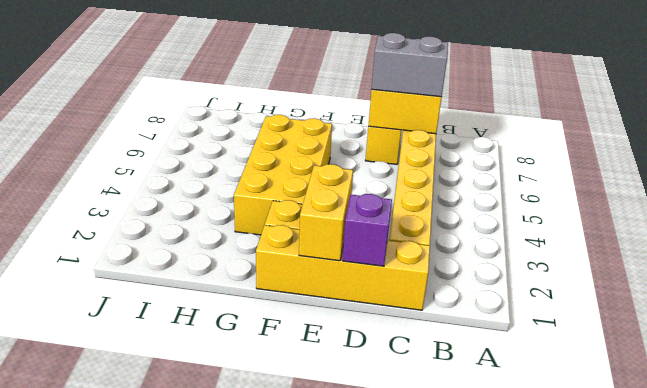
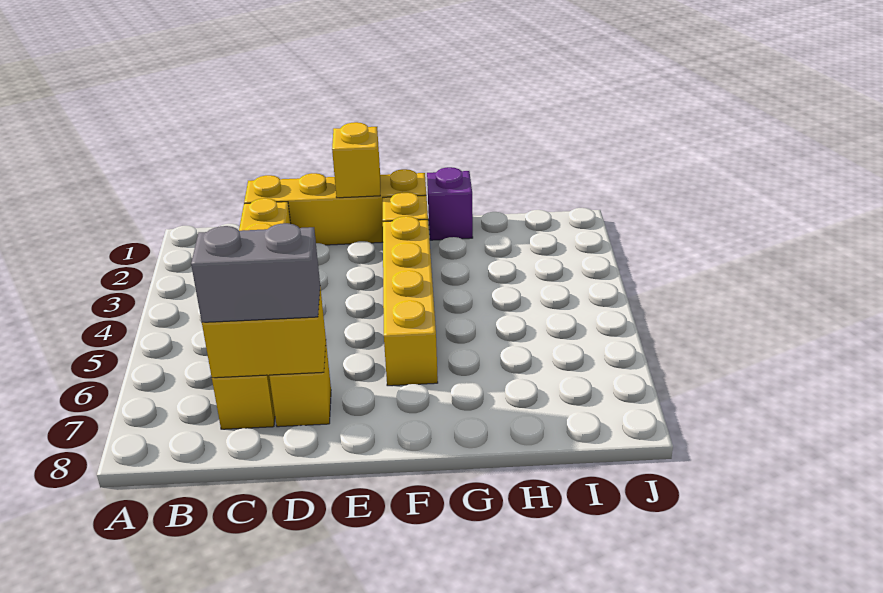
purple 1x1 brick [342,194,392,266] -> purple 1x1 brick moved to [427,167,473,240]
yellow 1x2 brick [299,164,353,261] -> yellow 1x1 brick [332,122,380,198]
yellow 2x4 brick [234,115,332,235] -> yellow 1x4 brick [383,216,438,386]

